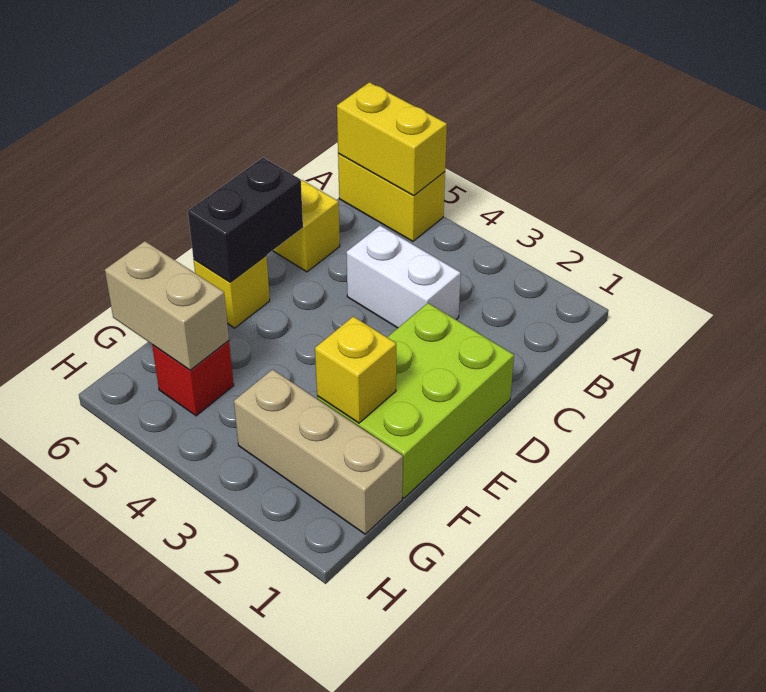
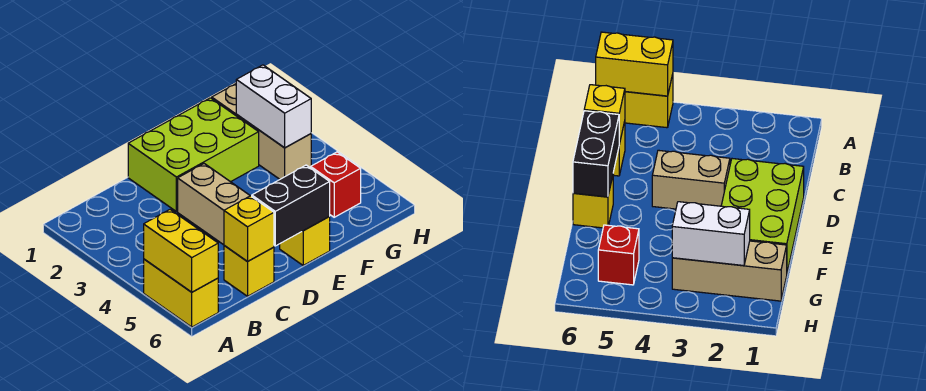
white 1x2 brick [346,226,461,328] -> white 1x2 brick moved to [236,65,311,148]
yellow 1x1 brick [315,317,396,423] -> yellow 1x1 brick moved to [224,196,274,262]
tan 1x2 brick [105,241,229,370] -> tan 1x2 brick moved to [178,164,250,245]

